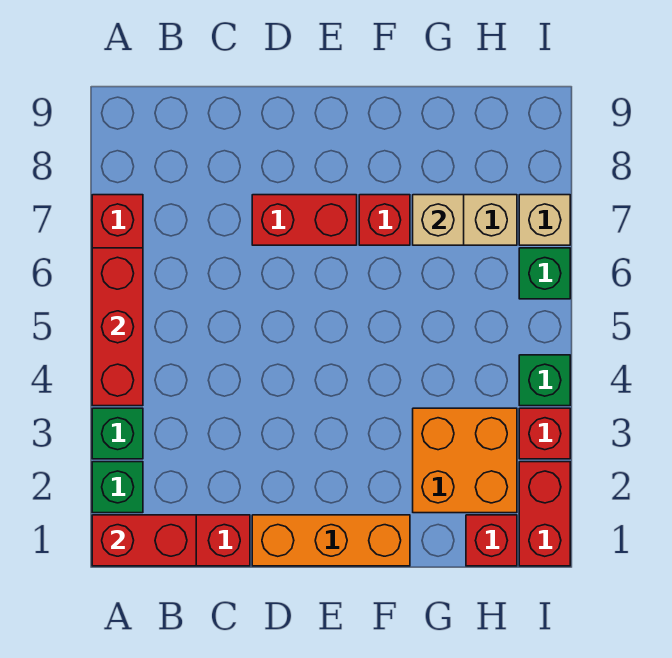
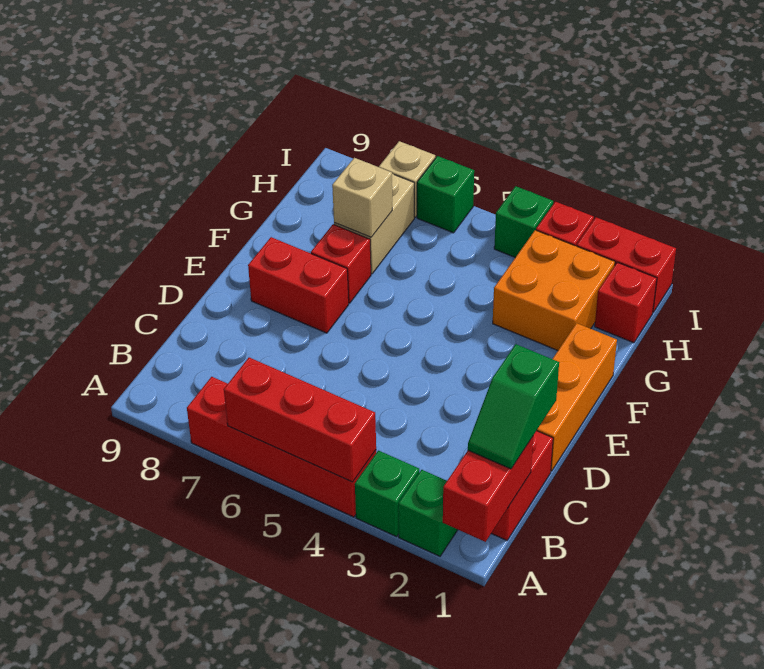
none -> green 1x2 slope [468,344,559,469]
red 1x2 brick [252,195,357,245] -> red 1x2 brick turned to [248,237,349,333]

